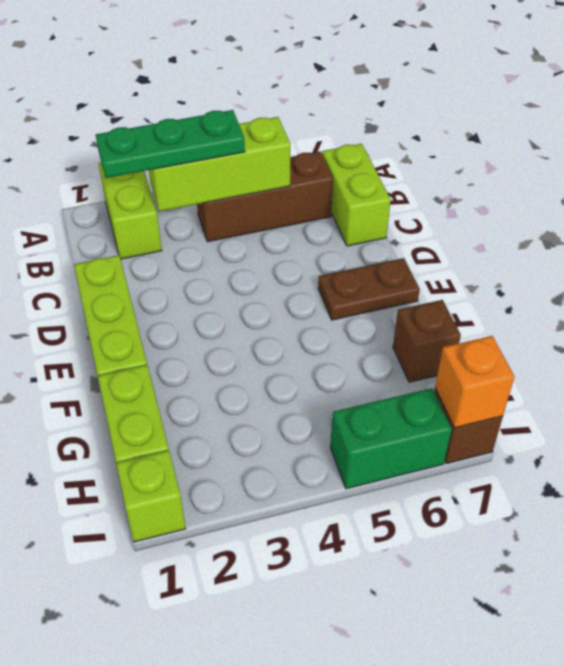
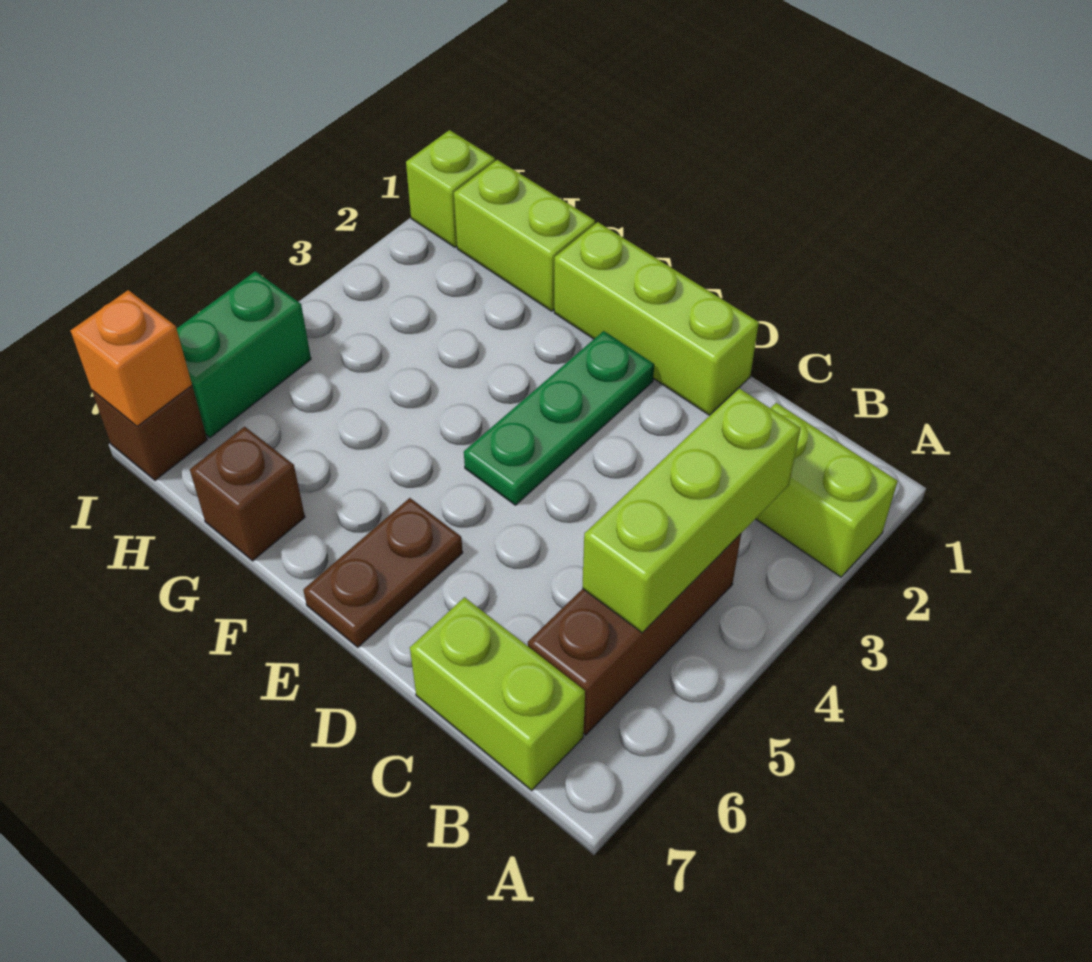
green 1x3 plate [96,110,245,178] -> green 1x3 plate moved to [464,331,654,505]

